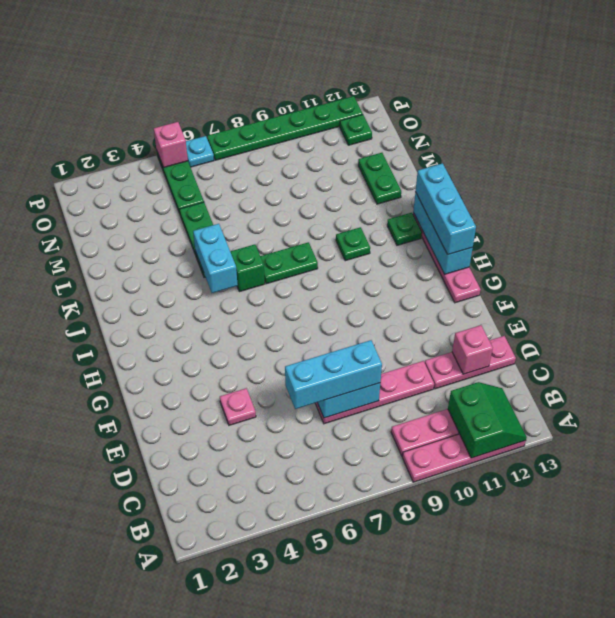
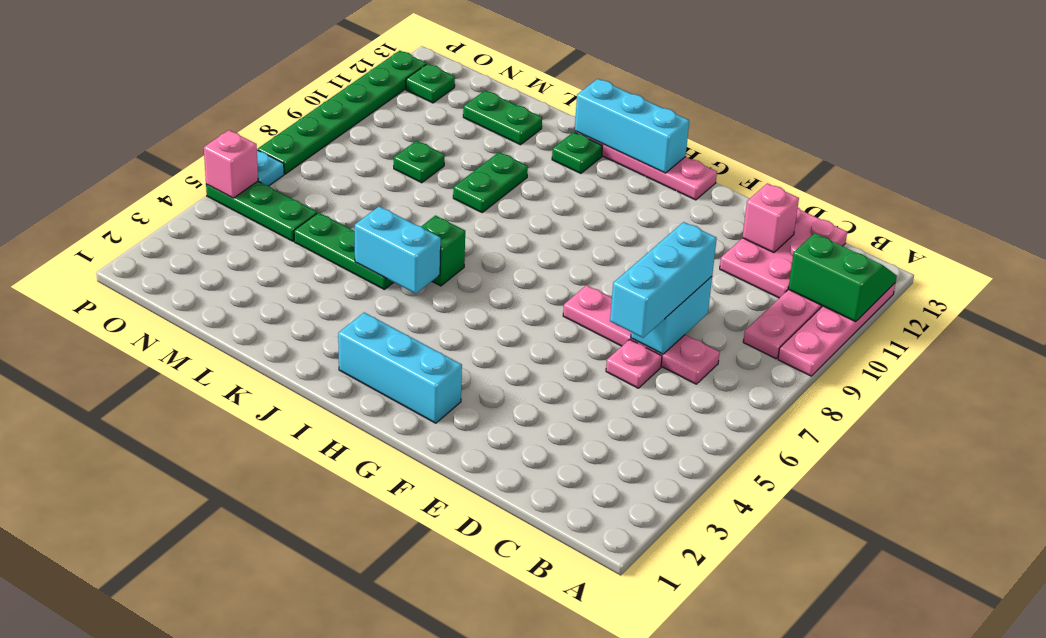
pink 1x4 plate [315,361,434,424] -> pink 1x4 plate turned to [563,285,720,384]
pink 1x3 plate [425,336,516,389] -> pink 2x3 plate [720,208,847,298]
pink 1x1 plate [220,388,256,425] -> pink 1x1 plate moved to [606,339,662,388]
cyan 1x3 brick [415,163,476,255] -> cyan 1x3 brick moved to [338,312,462,423]
green 1x2 plate [260,242,318,284] -> green 1x2 plate moved to [453,152,528,212]
green 1x1 plate [336,227,370,261] -> green 1x1 plate moved to [394,141,445,183]

